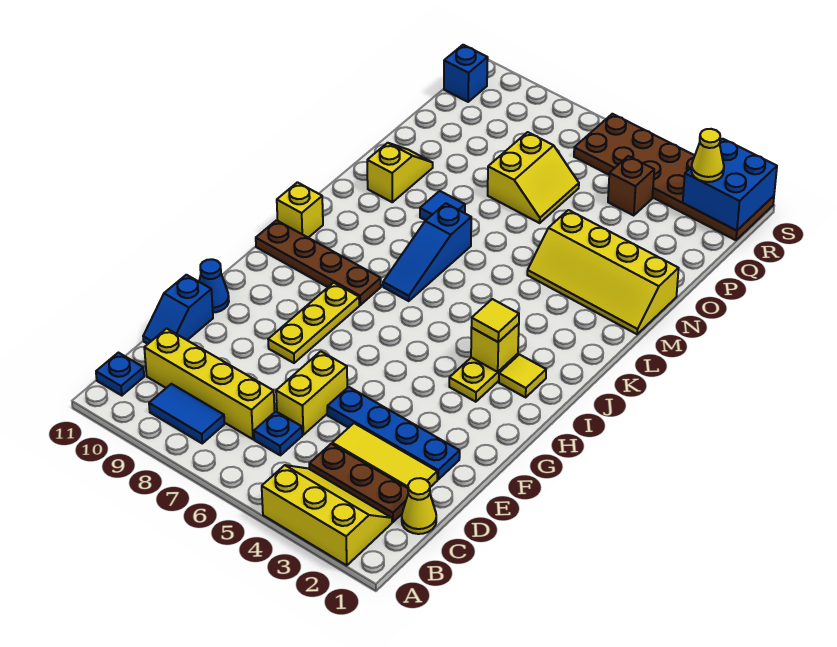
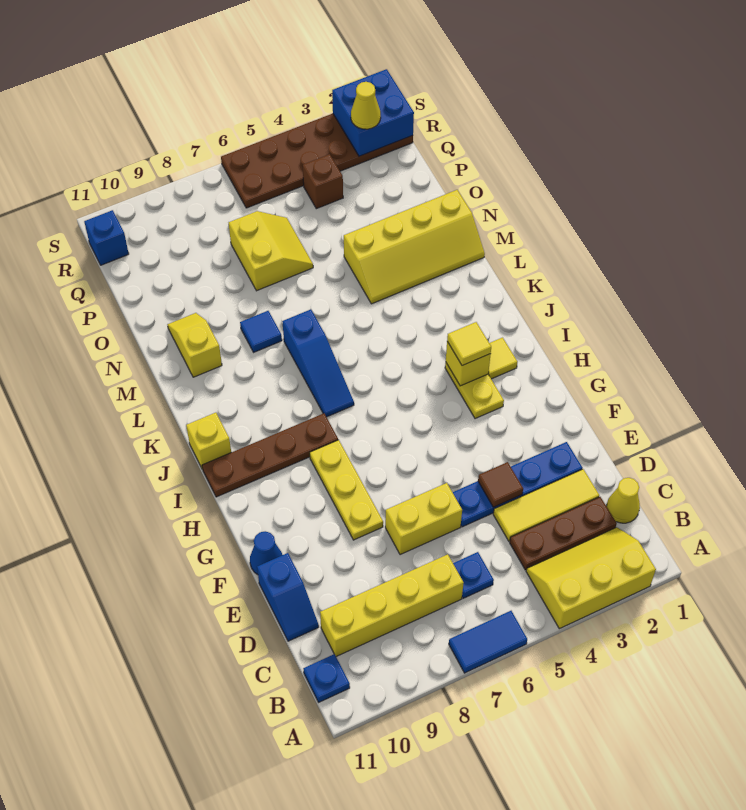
blue 1x2 tile [149,384,225,443] -> blue 1x2 tile moved to [449,611,527,673]
yellow 1x2 brick [276,351,347,435] -> yellow 1x2 brick turned to [385,483,462,555]
none -> brown 1x1 tile [478,462,523,507]

